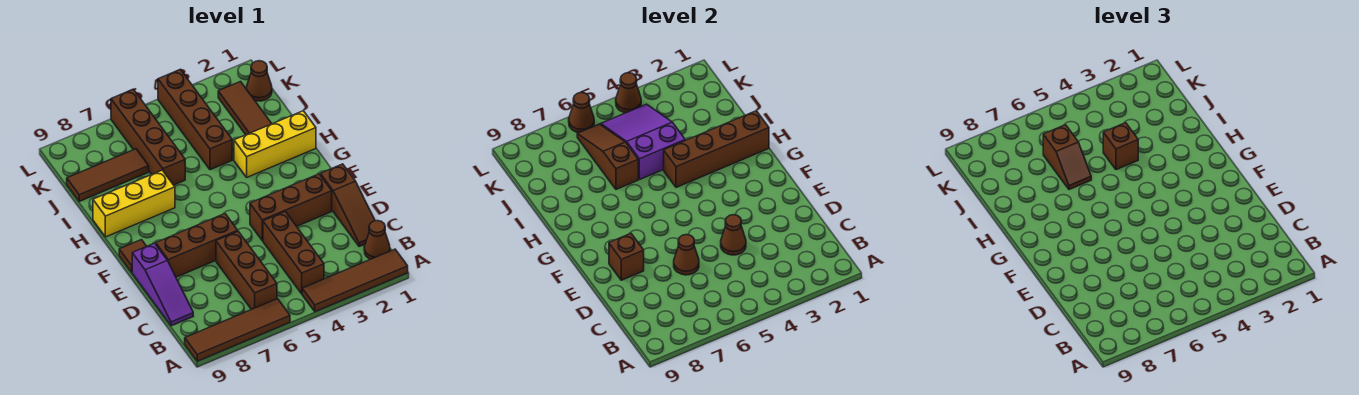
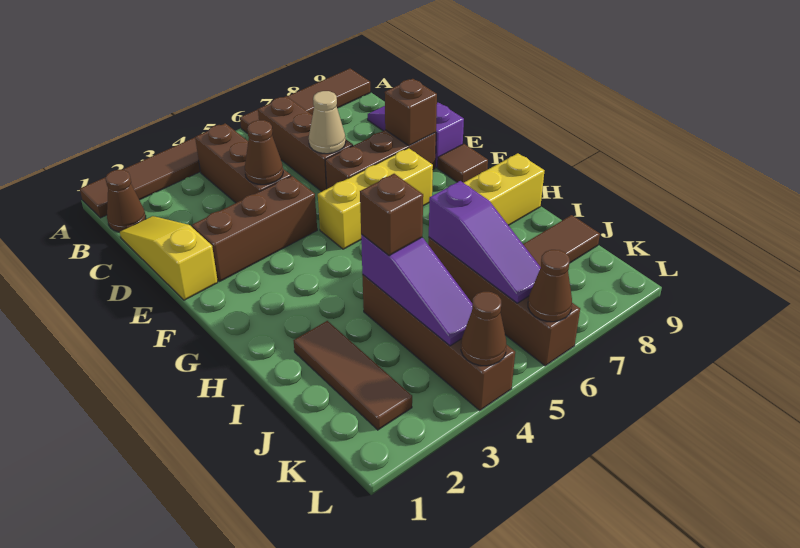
brown 1x3 slope [320,164,375,247] -> yellow 1x3 slope [120,216,218,300]
brown 1x1 cone [674,235,699,275] -> tan 1x1 cone [309,91,346,154]
yellow 1x3 brick [234,111,316,177] -> yellow 1x3 brick moved to [318,148,433,249]
brown 1x4 brick [664,111,769,187] -> none
purple 2x3 slope [601,104,685,180] -> purple 1x3 slope [361,234,472,346]
brown 1x3 slope [577,124,638,189] -> purple 1x3 slope [429,181,541,303]
brown 1x2 slope [1043,125,1091,189] -> none
brown 1x1 cone [246,61,272,101] -> none

